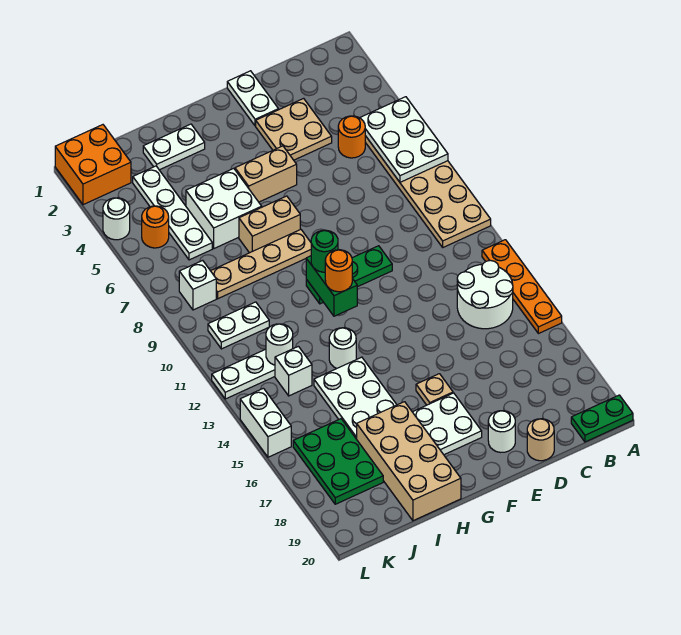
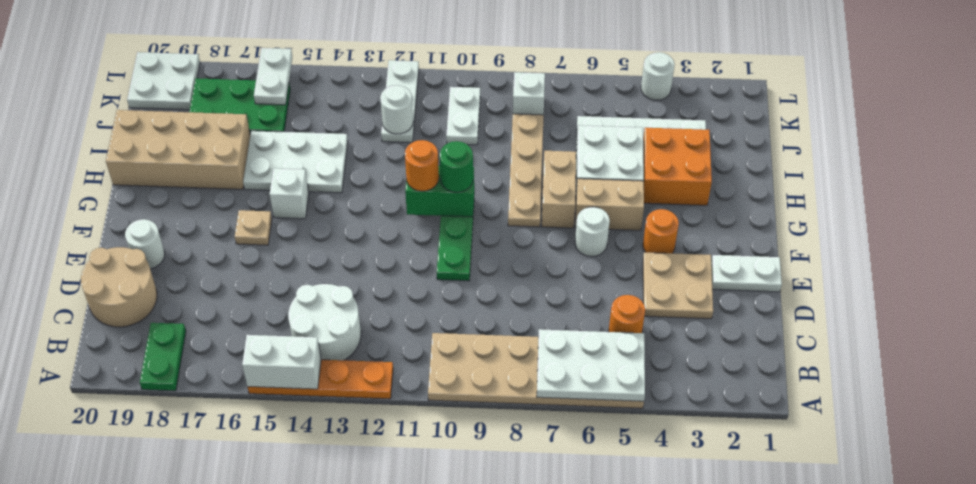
green 1x2 plate [571,395,633,442] -> green 1x2 plate moved to [140,323,186,391]
tan 1x1 round brick [527,419,554,461] -> tan 2x2 round brick [81,247,157,327]
tan 1x2 brick [235,146,297,202] -> tan 1x2 brick turned to [575,179,644,230]
white 2x2 plate [413,393,482,455] -> white 2x2 plate moved to [127,52,200,110]
white 1x2 plate [143,124,205,170] -> white 1x2 plate moved to [254,48,292,105]
white 1x1 round brick [329,328,356,369] -> white 1x1 round brick moved to [575,207,610,257]
white 1x1 brick [275,346,312,396] -> white 1x1 brick moved to [270,168,309,219]
orange 2x2 brick [55,125,131,205] -> orange 2x2 brick moved to [643,128,712,205]
orange 1x1 round brick [142,206,169,248] -> orange 1x1 round brick moved to [643,209,679,253]
white 1x2 brick [240,388,291,457] -> white 1x2 brick moved to [242,335,321,389]

